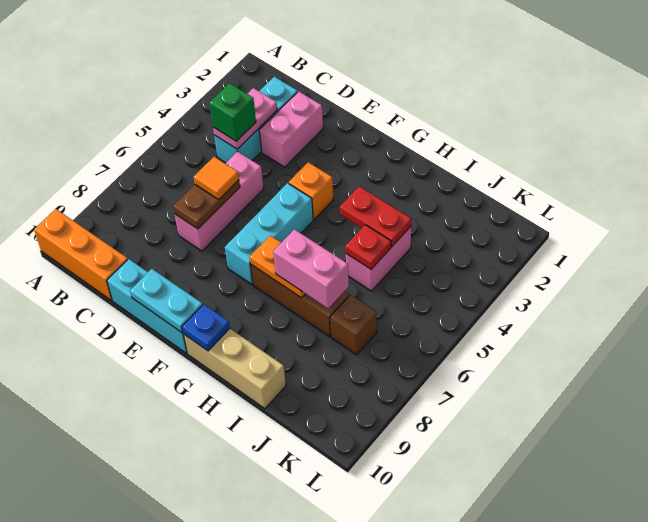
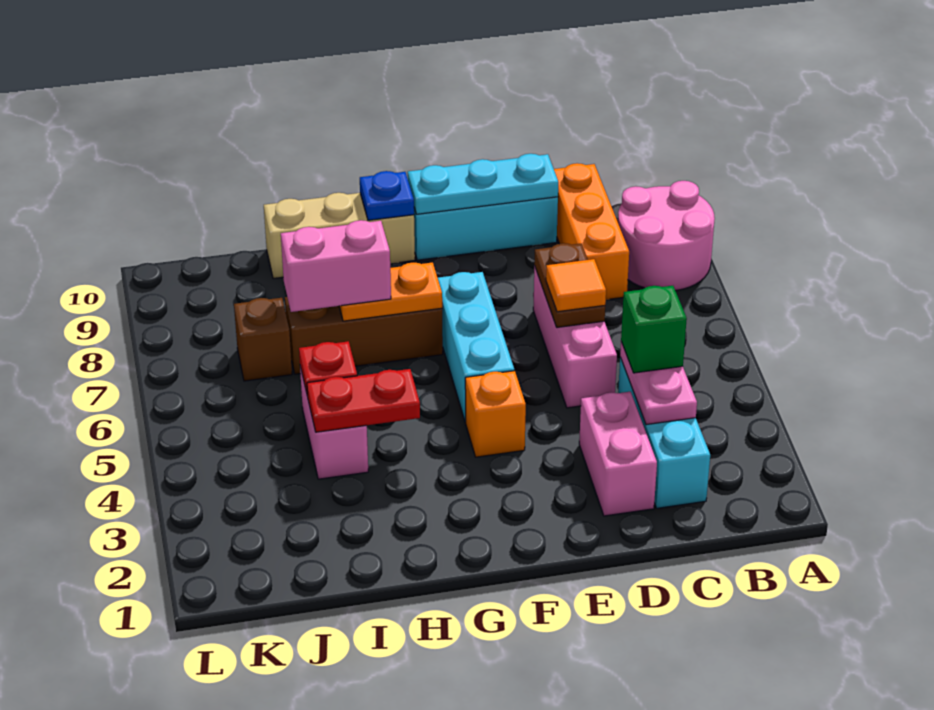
none -> pink 2x2 round brick [618,181,715,291]
orange 1x3 brick [34,209,128,301] -> orange 1x3 brick turned to [554,163,629,300]
cyan 1x2 plate [130,269,203,333] -> cyan 1x3 plate [408,154,558,214]

